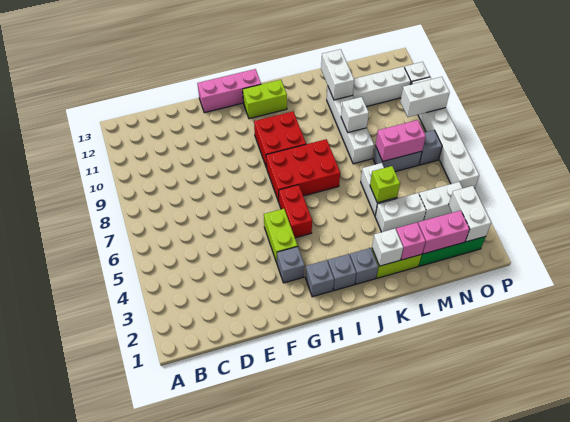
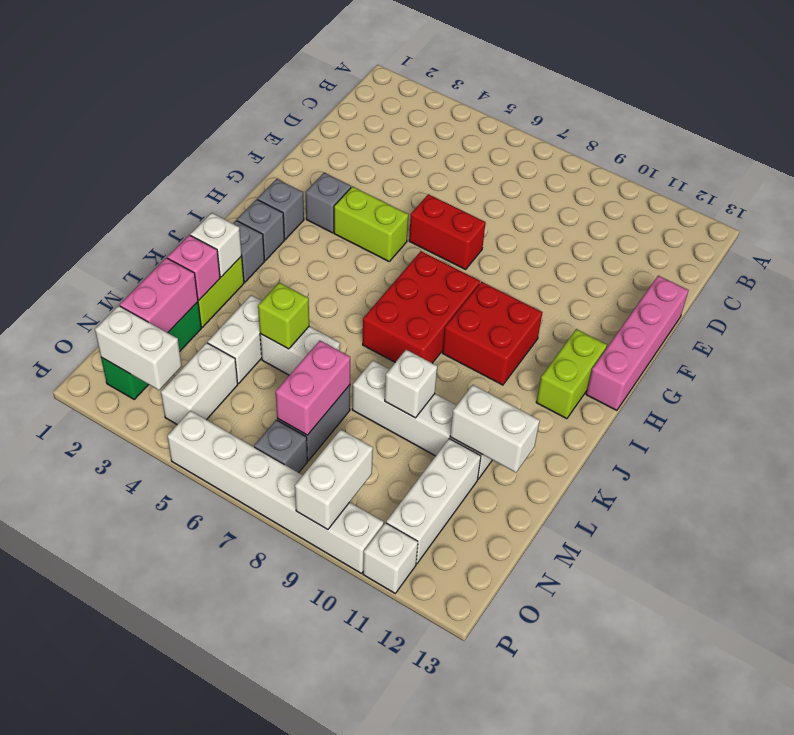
pink 1x3 brick [197,69,261,113] -> pink 1x4 brick [586,276,689,410]
red 1x2 brick [279,185,312,238] -> red 1x2 brick moved to [409,194,486,269]

